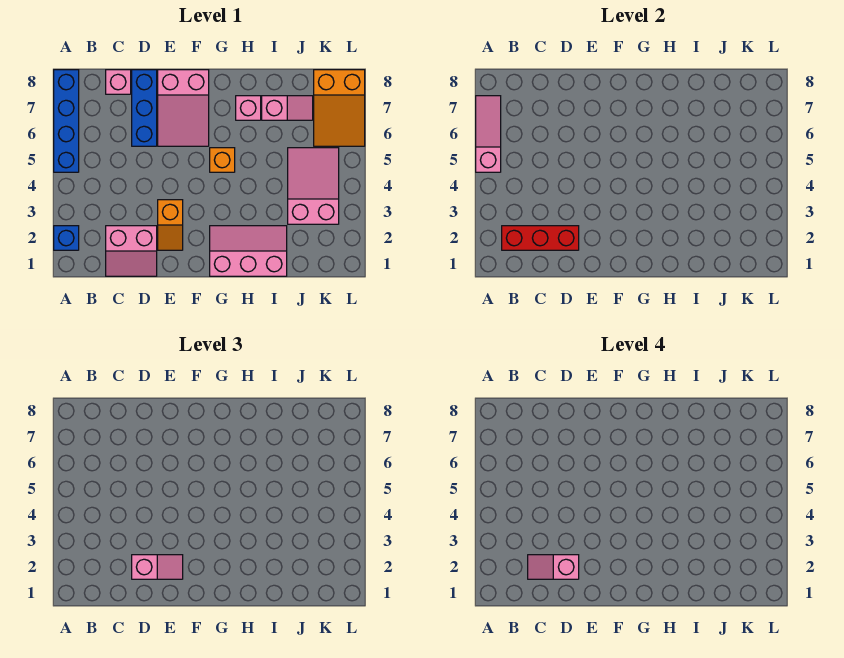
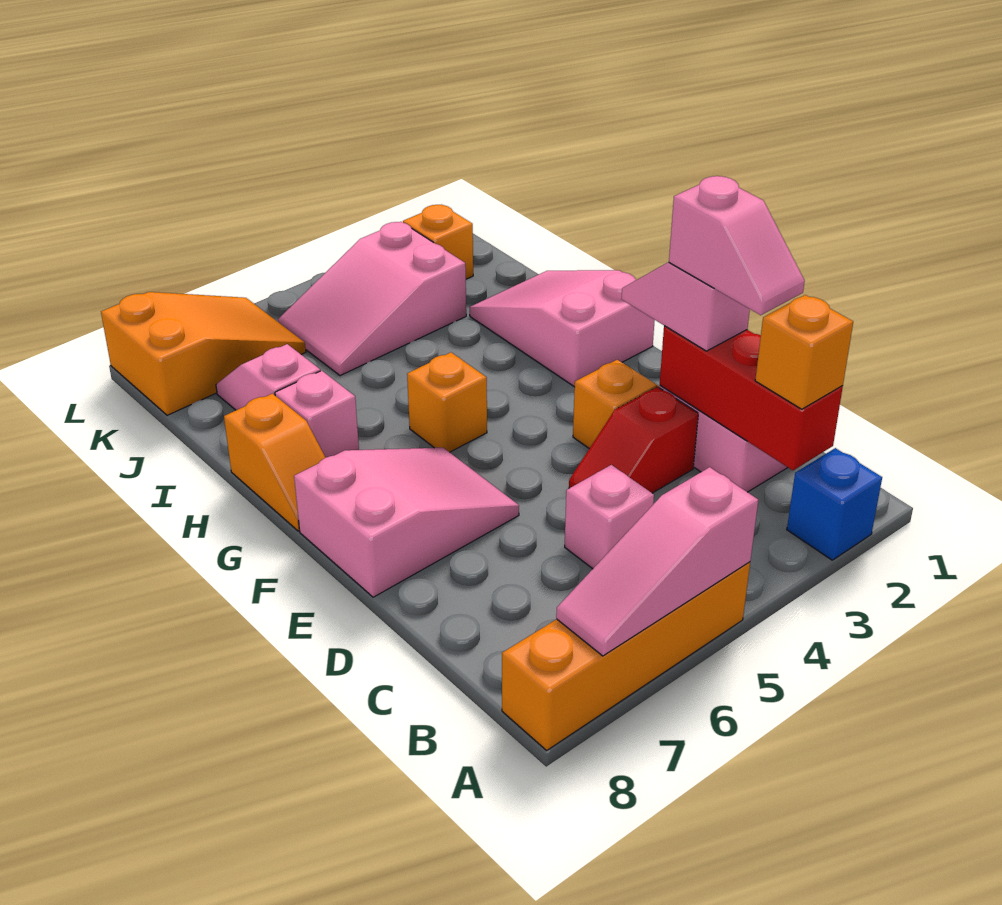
blue 1x4 brick [54,70,79,172] -> orange 1x4 brick [502,562,750,750]
none -> orange 1x1 brick [755,295,853,409]
pink 1x1 brick [106,70,131,94] -> pink 1x1 brick moved to [565,465,654,569]
none -> red 1x2 slope [569,387,698,493]
blue 1x3 brick [132,70,157,146] -> none
pink 2x3 slope [210,226,287,276] -> pink 2x3 slope turned to [470,270,655,387]
none -> orange 1x2 slope [224,394,325,531]
none -> orange 1x1 brick [403,205,473,279]

